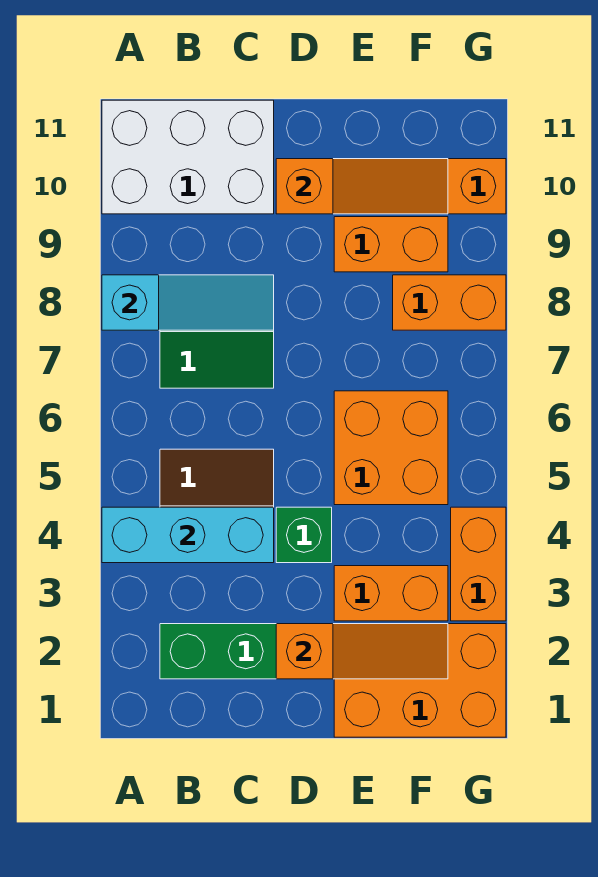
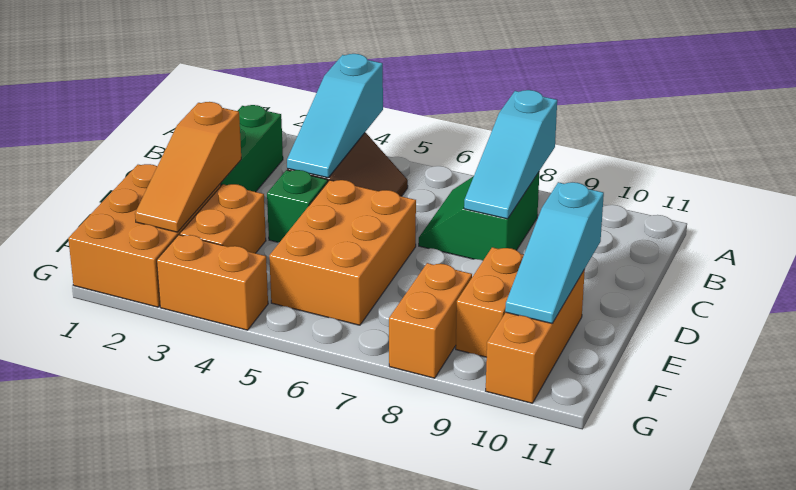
cyan 1x3 brick [102,507,274,563] -> cyan 1x3 slope [287,54,383,178]
white 2x3 brick [102,100,274,214] -> none
orange 1x3 slope [276,159,448,214] -> cyan 1x3 slope [505,182,604,324]
orange 2x2 brick [334,391,448,505] -> orange 2x3 brick [269,180,416,325]

